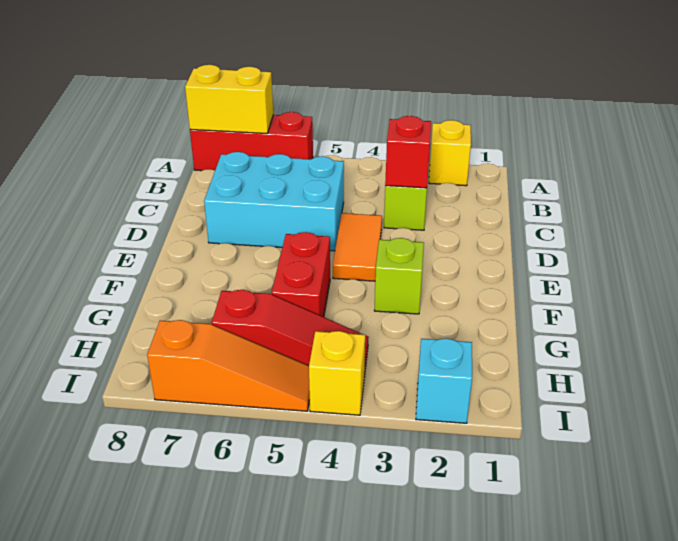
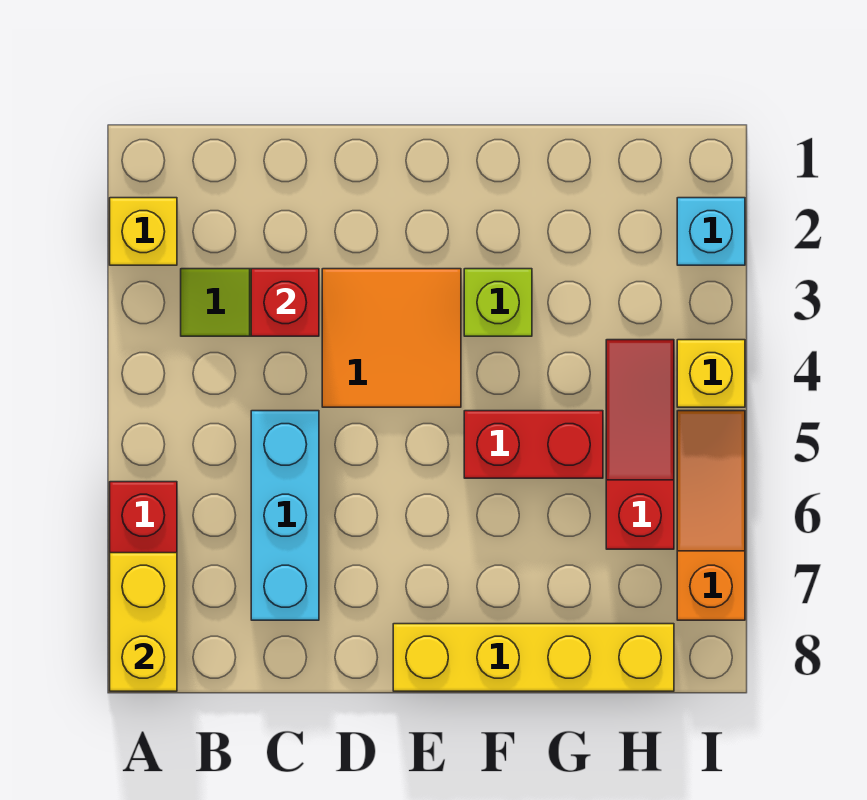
cyan 2x3 brick [204,152,344,251] -> cyan 1x3 brick [251,411,319,620]
orange 1x2 tile [333,213,382,281] -> orange 2x2 tile [322,269,461,407]
none -> yellow 1x4 brick [393,624,674,691]

